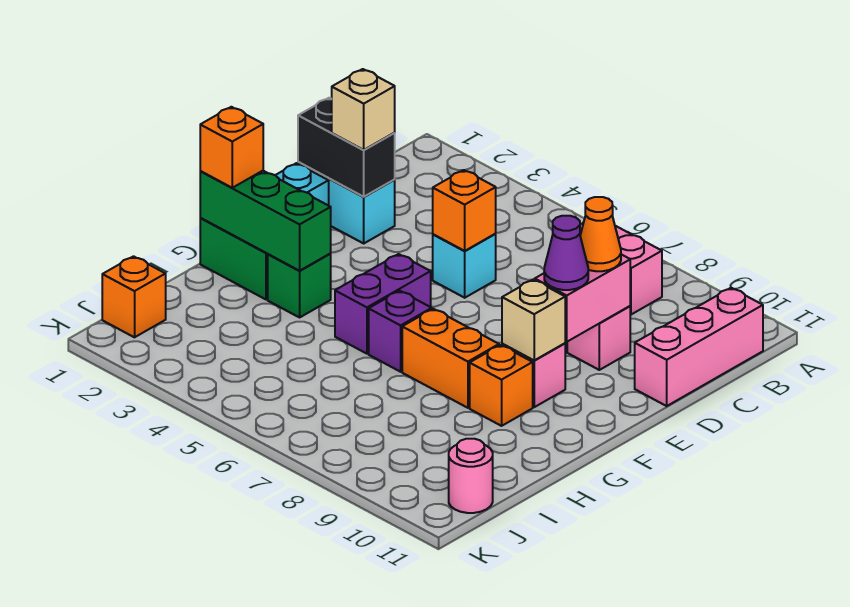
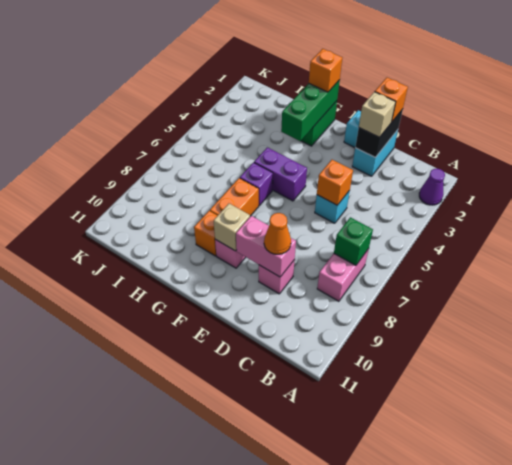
pink 1x3 brick [635,288,763,406] -> none
purple 1x1 cone [544,216,588,290] -> purple 1x1 cone moved to [419,169,445,205]
green 1x1 brick [268,254,331,317] -> green 1x1 brick moved to [334,217,373,265]
orange 1x1 brick [102,256,166,337] -> orange 1x1 brick moved to [375,78,408,121]
pink 1x1 round brick [449,439,493,513] -> none

